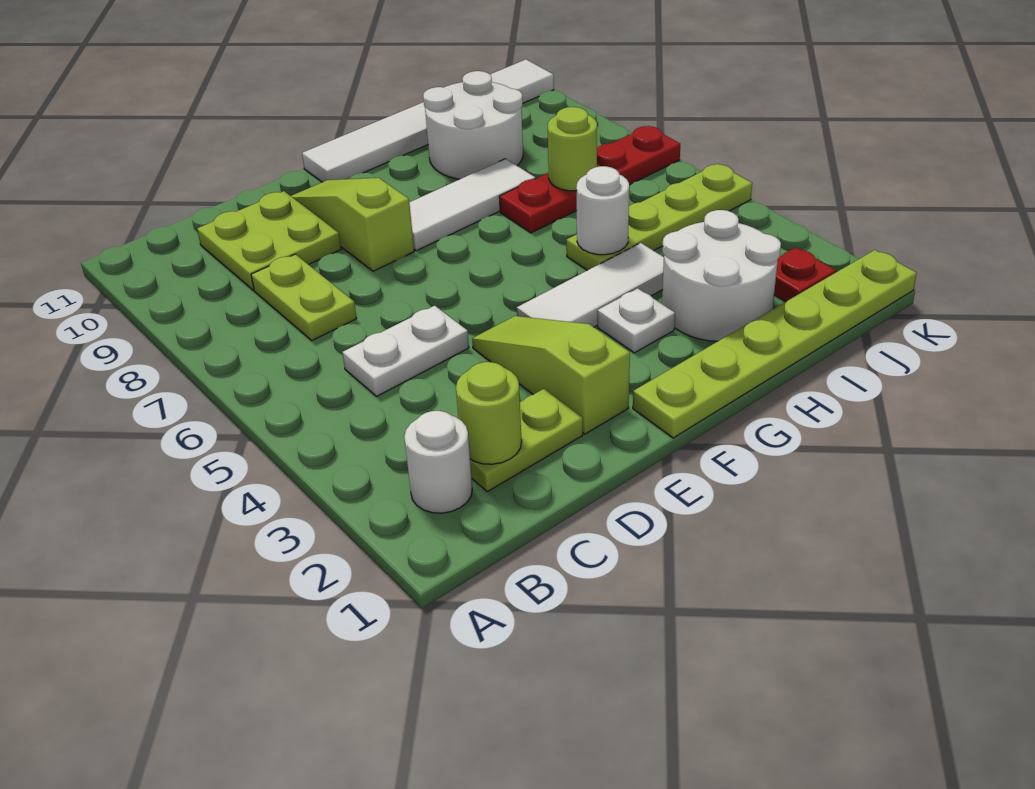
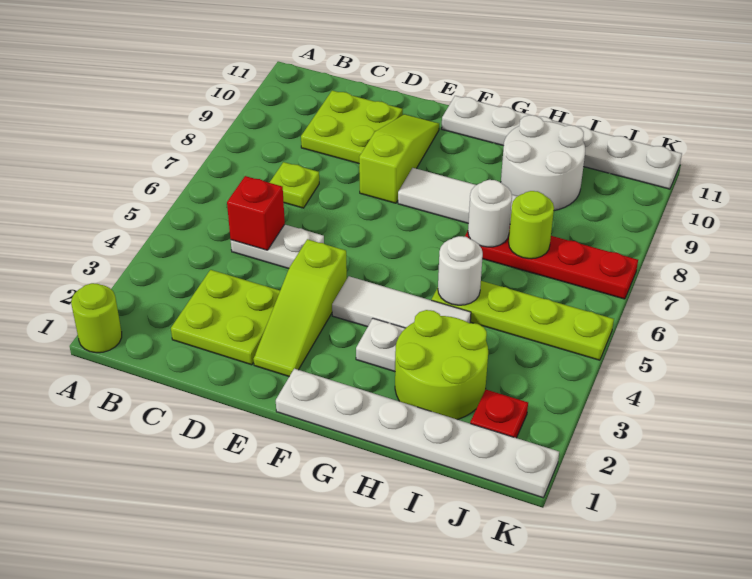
white 1x1 round brick [404,411,472,513] -> white 1x1 round brick moved to [468,180,512,247]
lime 1x2 plate [470,389,583,492] -> lime 2x2 plate [171,270,280,365]
lime 1x1 round brick [456,362,522,464] -> lime 1x1 round brick moved to [71,283,122,353]
none -> red 1x1 brick [227,176,285,250]
lime 1x2 plate [251,254,357,341] -> lime 1x1 plate [269,162,319,208]
lime 1x3 slope [472,316,630,434] -> lime 1x3 slope turned to [253,239,347,376]
lime 1x6 plate [633,250,917,438] -> white 1x6 plate [276,368,559,498]
white 1x6 tile [302,59,554,182] -> white 1x6 plate [442,96,682,189]
white 2x2 round brick [662,210,781,341] -> lime 2x2 round brick [395,310,488,420]

